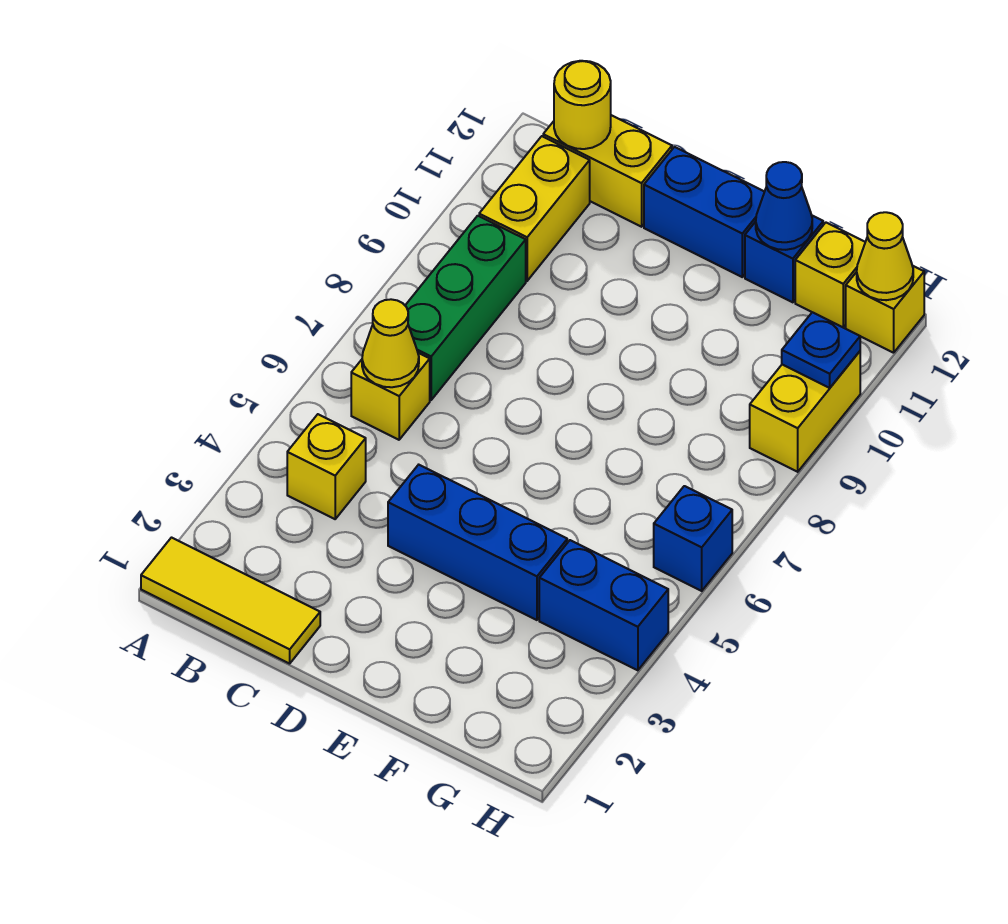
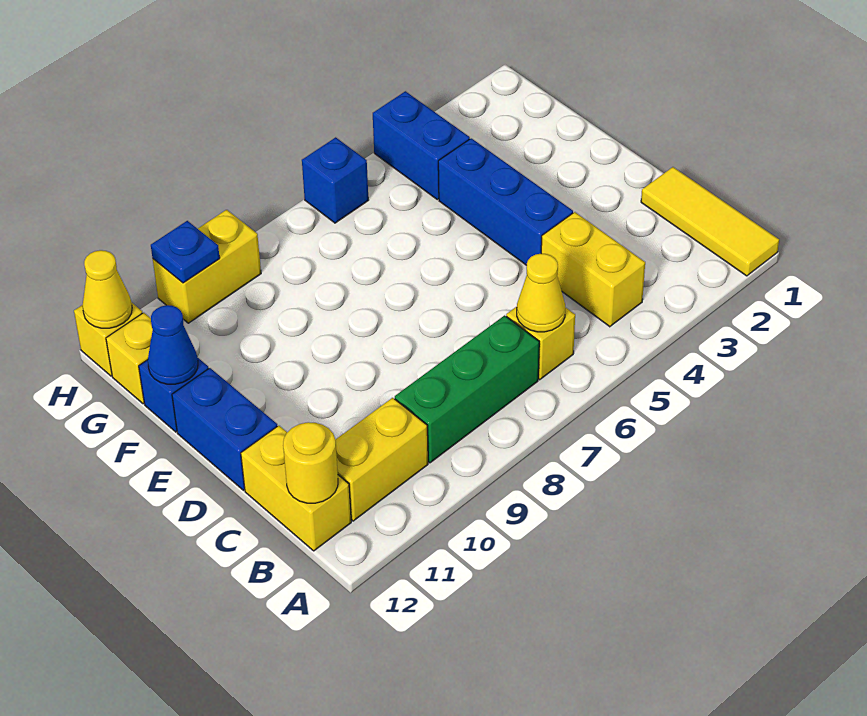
yellow 1x1 brick [287,414,366,519] -> yellow 1x2 brick [541,212,645,327]

